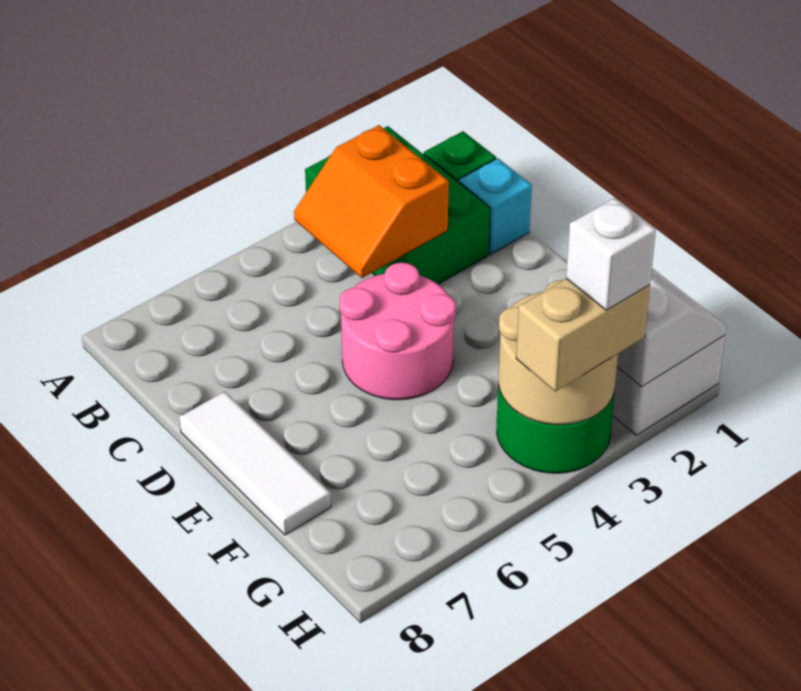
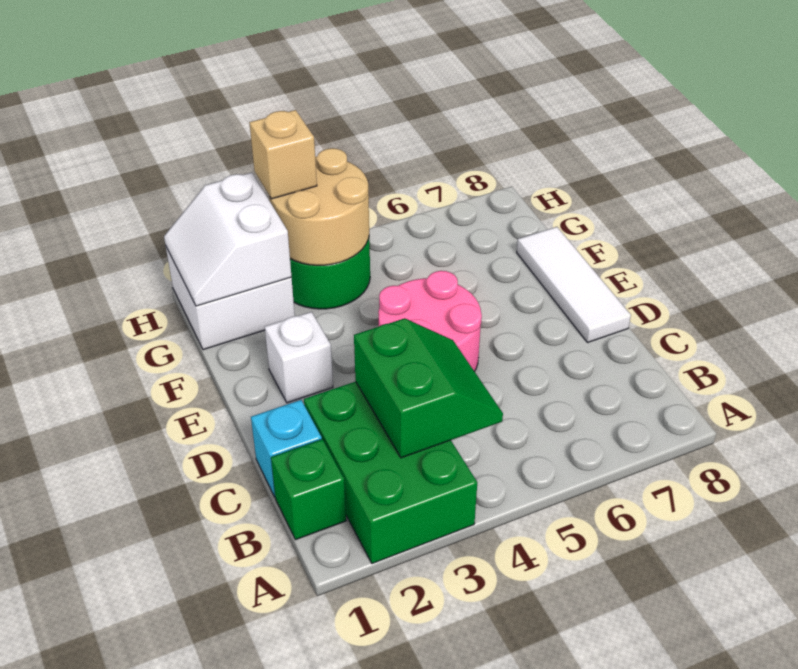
orange 2x2 slope [294,125,449,278] -> green 2x2 slope [354,318,503,458]
tan 1x2 brick [516,279,650,392] -> tan 1x1 brick [249,110,317,199]
white 1x1 brick [566,198,656,310] -> white 1x1 brick moved to [265,312,333,403]

